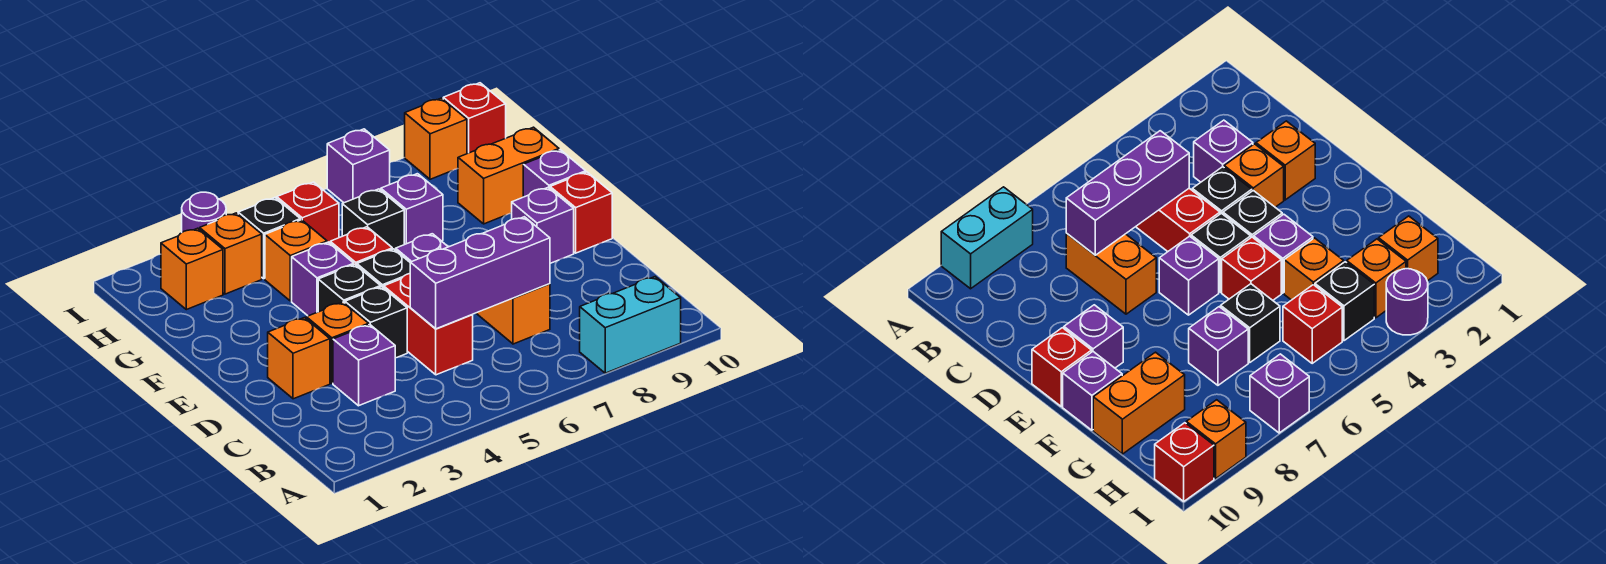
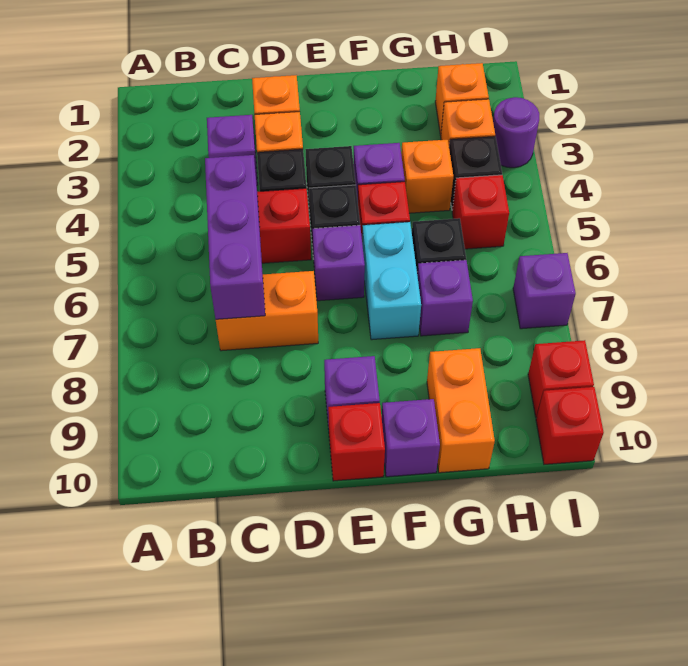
cyan 1x2 brick [580,277,681,373] -> cyan 1x2 brick moved to [362,222,421,340]
orange 1x1 brick [405,98,467,179] -> red 1x1 brick [528,340,594,417]

